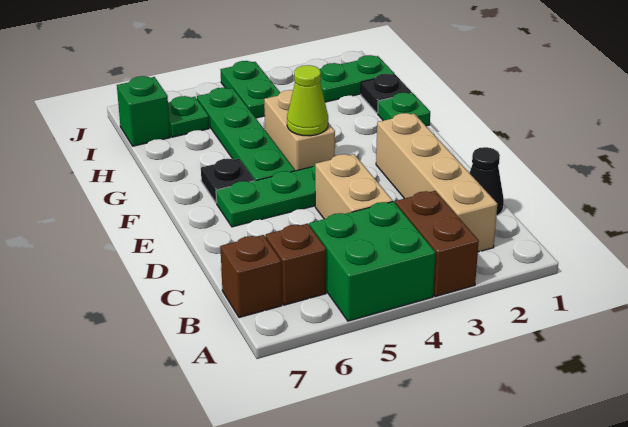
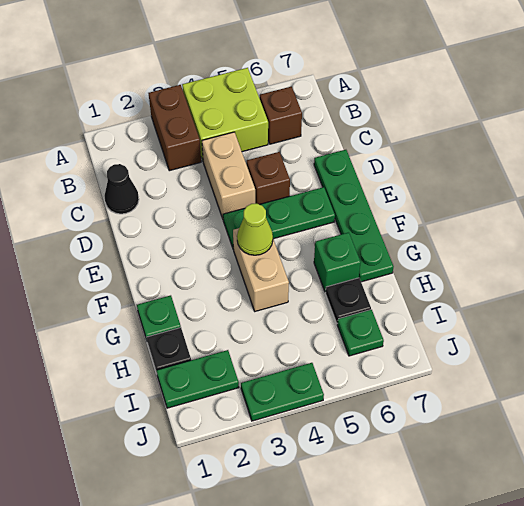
green 2x2 brick [310,201,435,321] -> lime 2x2 brick [182,68,268,160]
tan 1x4 brick [376,113,497,252] -> none
brown 1x1 brick [220,235,282,318] -> brown 1x1 brick moved to [247,152,290,204]
green 1x4 plate [197,88,295,181] -> green 1x4 plate moved to [314,150,394,282]
black 1x1 plate [201,158,255,203] -> black 1x1 plate moved to [325,278,371,323]
green 1x2 plate [220,61,280,118] -> green 1x2 plate turned to [241,363,324,421]
green 1x1 brick [117,76,170,146] -> green 1x1 brick moved to [314,232,361,292]

